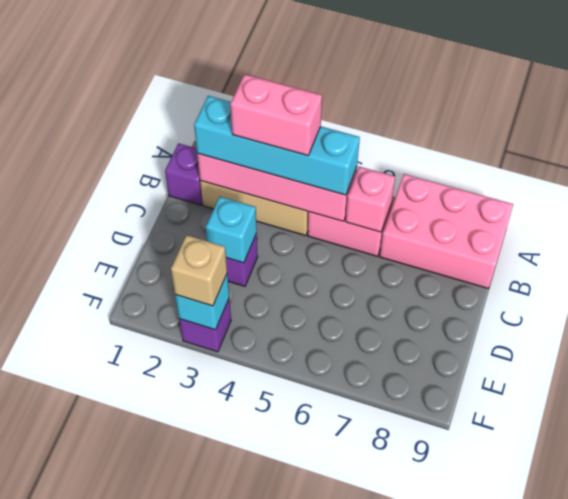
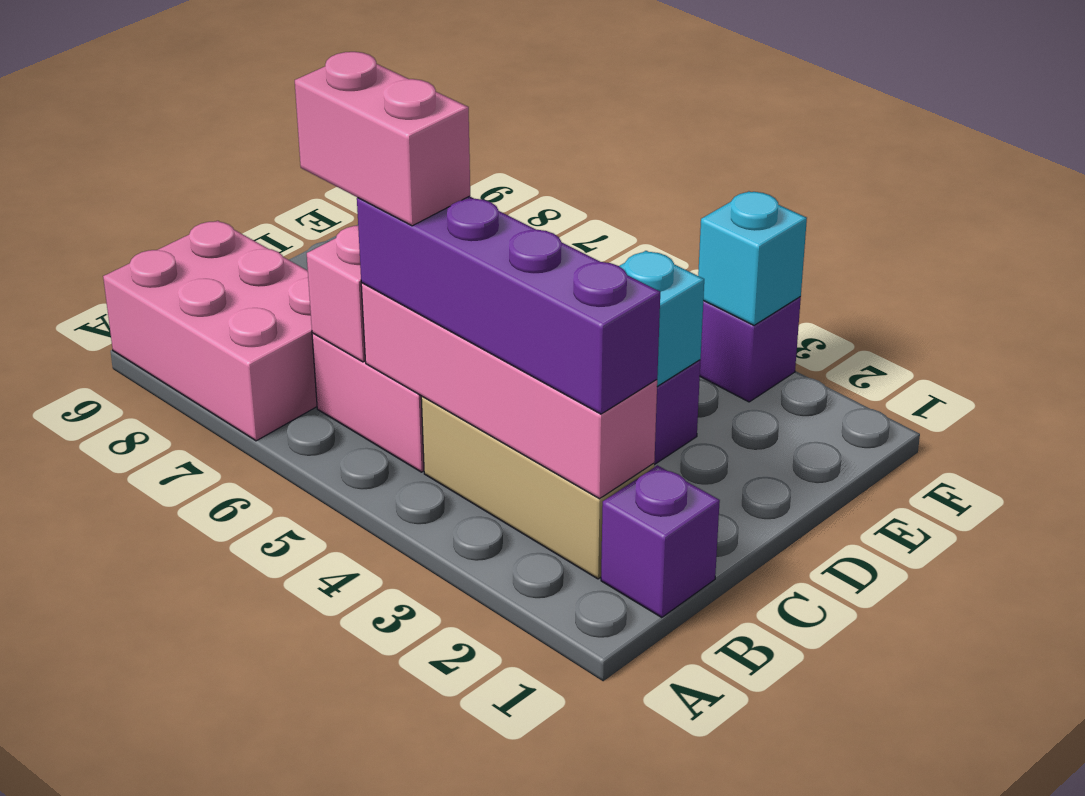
cyan 1x4 brick [194,96,360,195] -> purple 1x4 brick [357,196,660,414]
pink 1x2 brick [230,74,322,156] -> pink 1x2 brick moved to [295,52,470,226]
tan 1x1 brick [171,235,227,306] -> none

